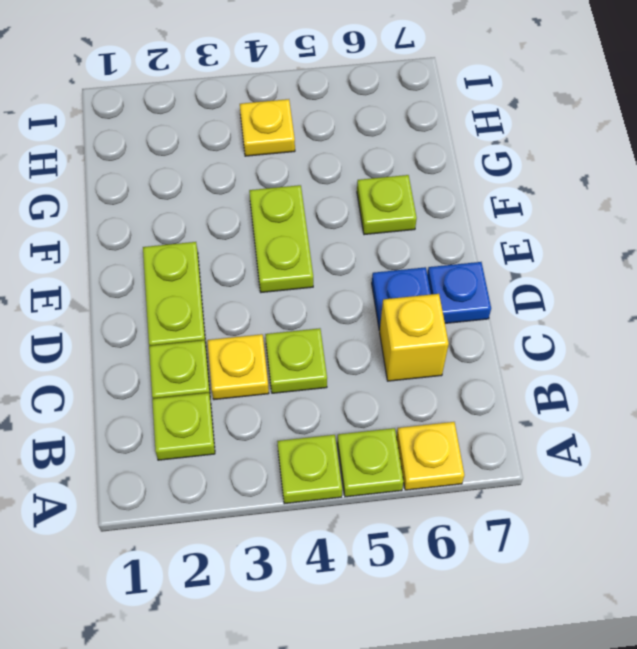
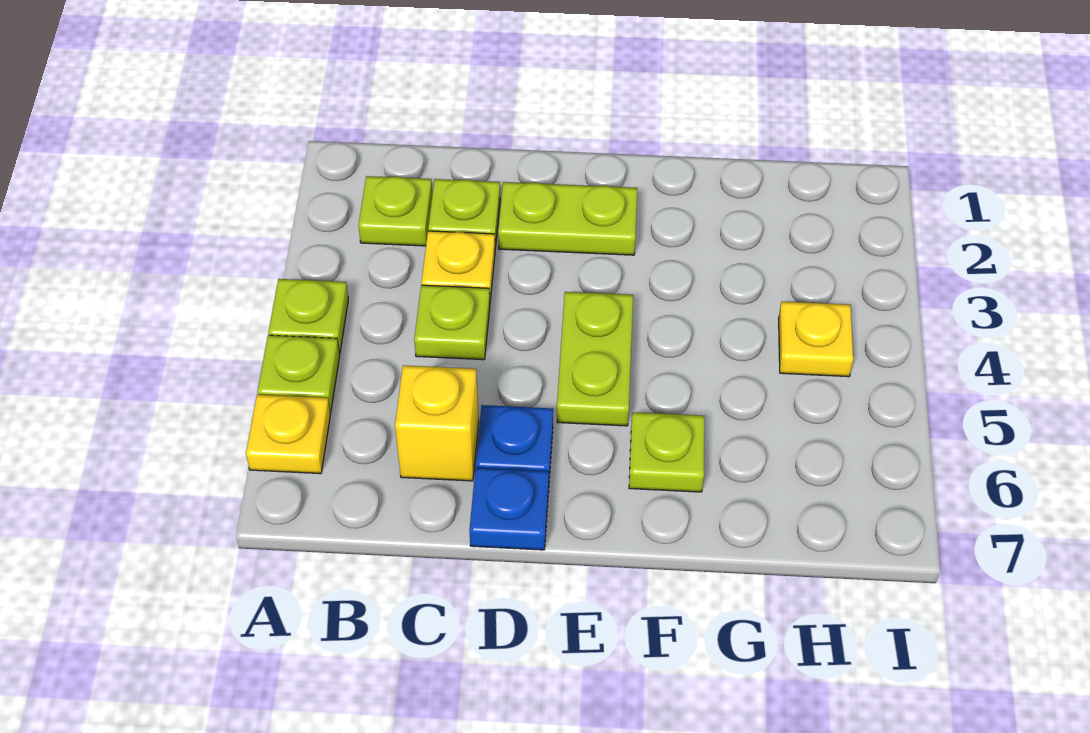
lime 1x2 plate [249,185,313,292] -> lime 1x2 plate turned to [557,292,633,426]

